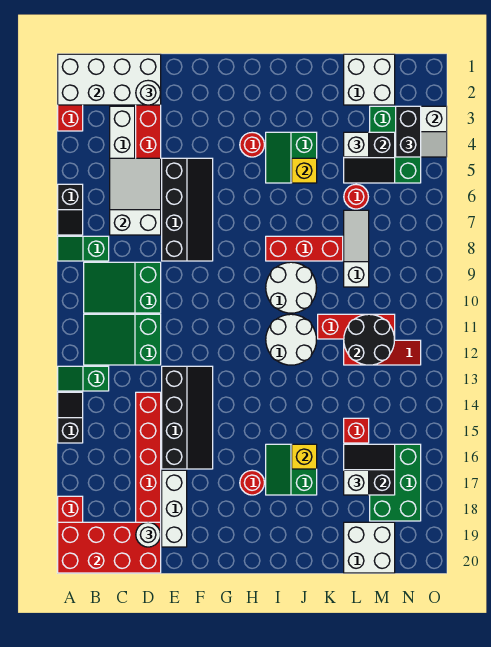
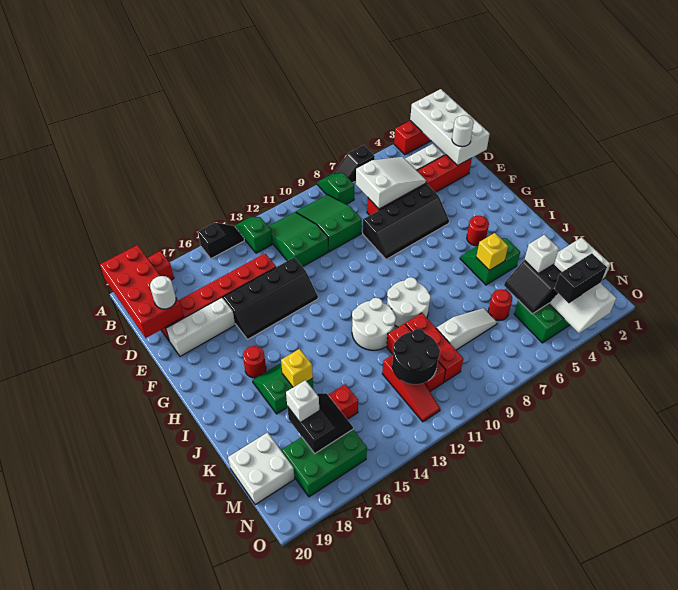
red 1x3 brick [266,236,343,261] -> red 1x3 brick moved to [405,313,463,382]

